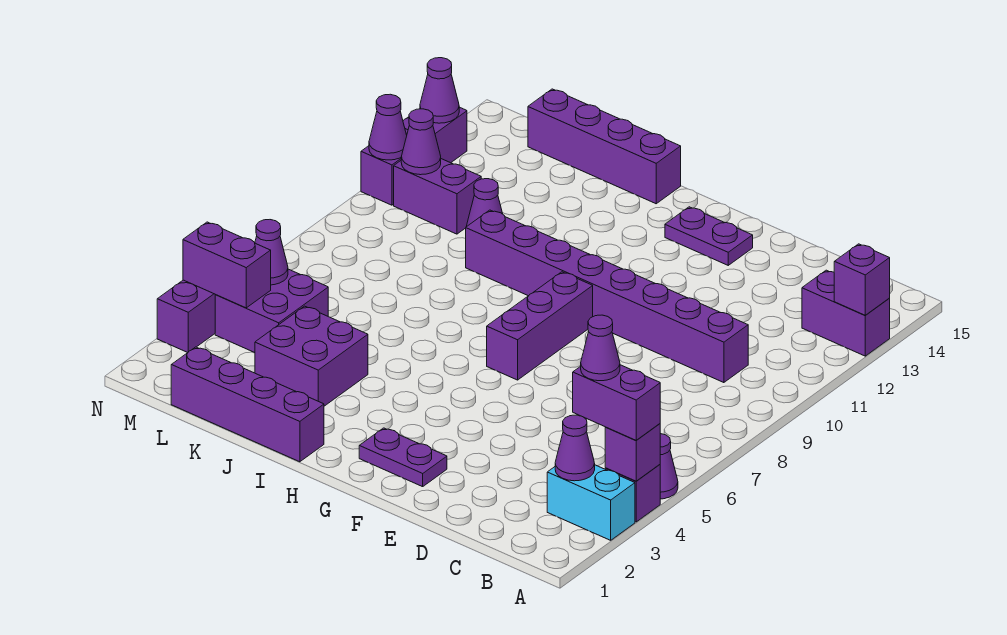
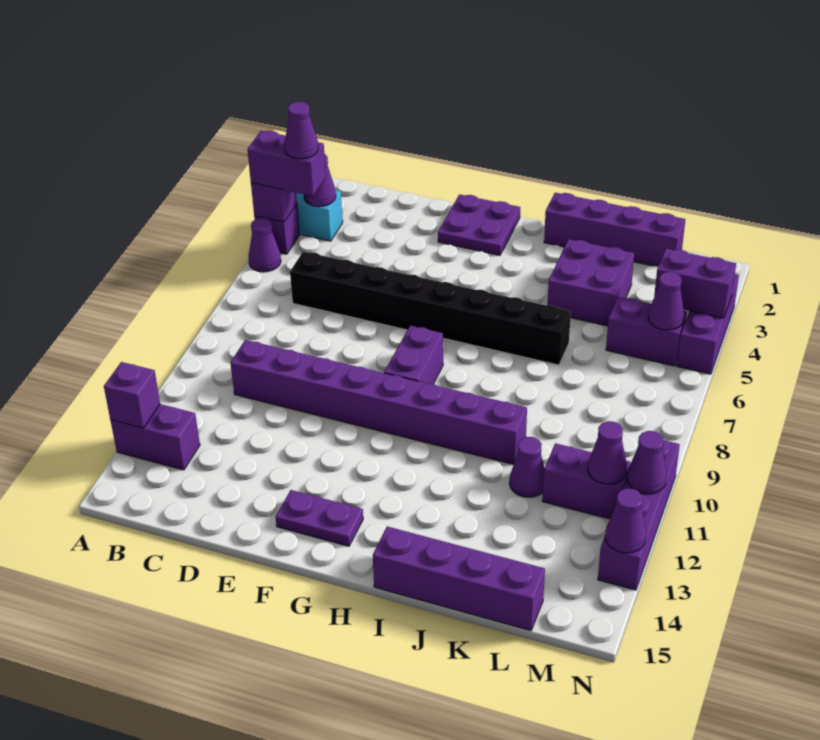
none -> black 1x8 brick [290,251,571,365]
purple 1x2 plate [359,428,447,487] -> purple 2x2 plate [438,194,520,255]
purple 1x3 brick [487,272,593,380] -> purple 1x2 brick [384,326,443,384]
purple 2x2 brick [215,269,328,353] -> purple 1x2 brick [606,297,687,366]
purple 1x3 brick [361,107,467,205] -> purple 1x4 brick [598,440,680,590]

